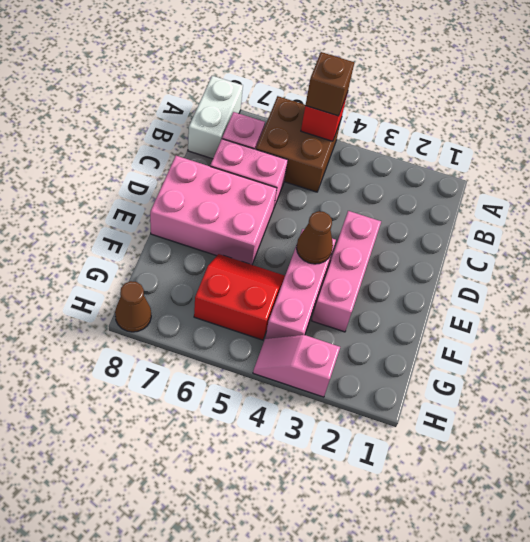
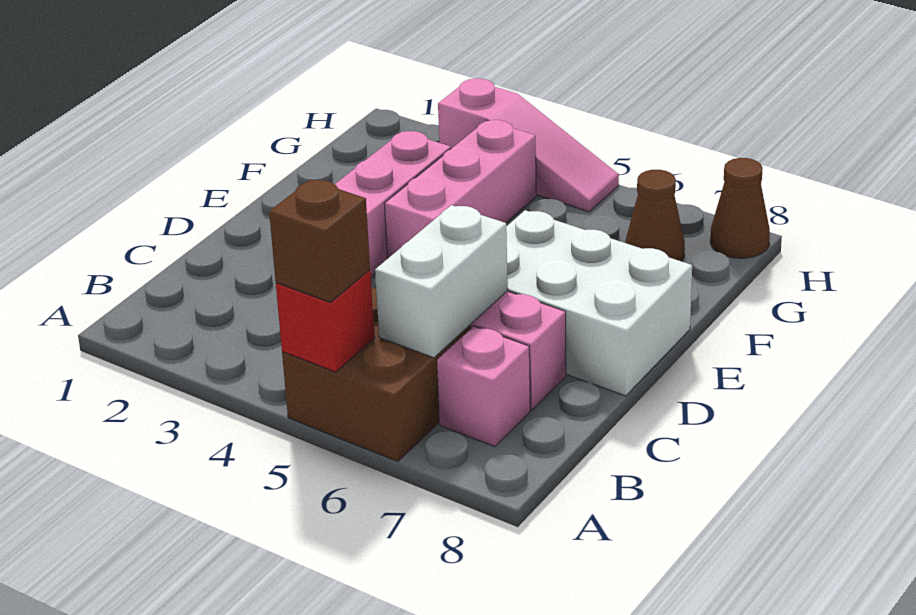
white 1x2 brick [188,76,243,159] -> white 1x2 brick moved to [375,205,508,358]
pink 2x3 brick [150,156,277,265] -> white 2x3 brick [506,210,692,396]
brown 1x1 cone [296,211,333,264] -> brown 1x1 cone moved to [625,170,685,261]
red 2x2 slope [194,254,285,340] -> none
pink 1x2 slope [253,335,340,397] -> pink 1x3 slope [438,78,619,212]

